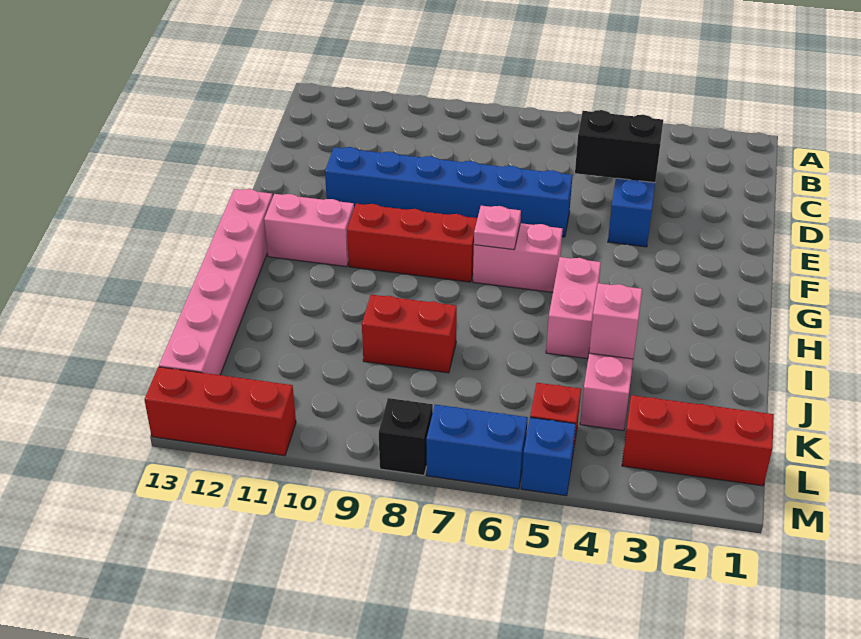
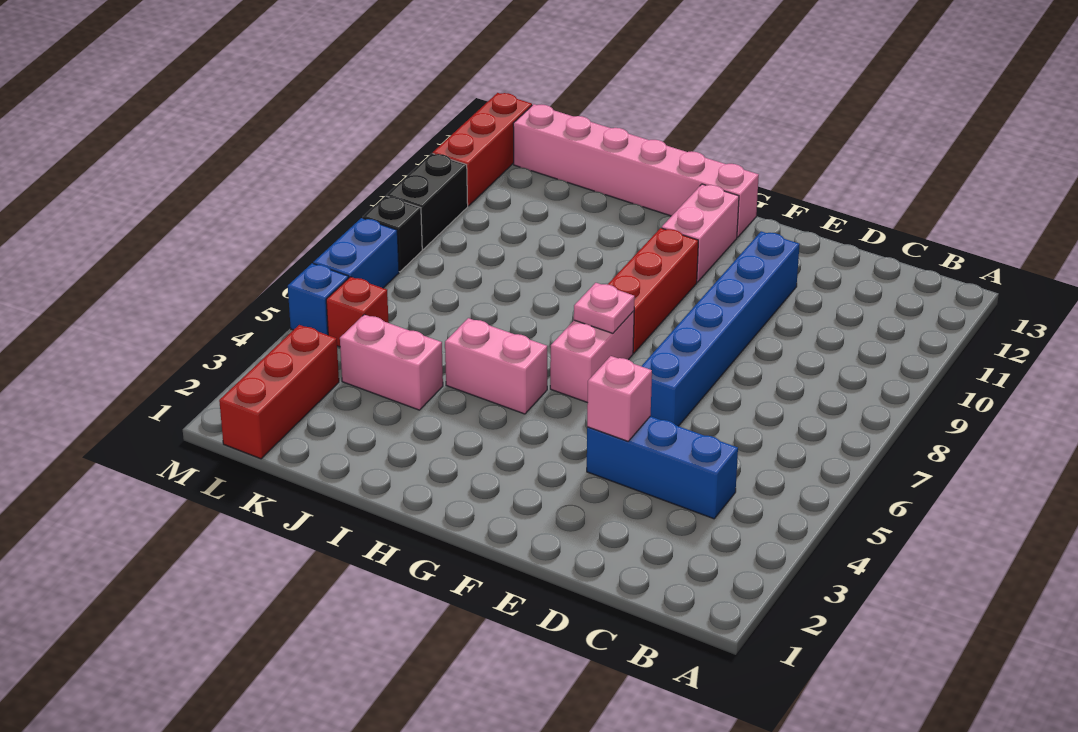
black 1x2 brick [575,110,663,183] -> black 1x2 brick moved to [386,153,468,249]
pink 1x1 brick [589,283,642,359] -> pink 1x1 brick moved to [587,356,652,441]
red 1x2 brick [362,295,457,373] -> none

